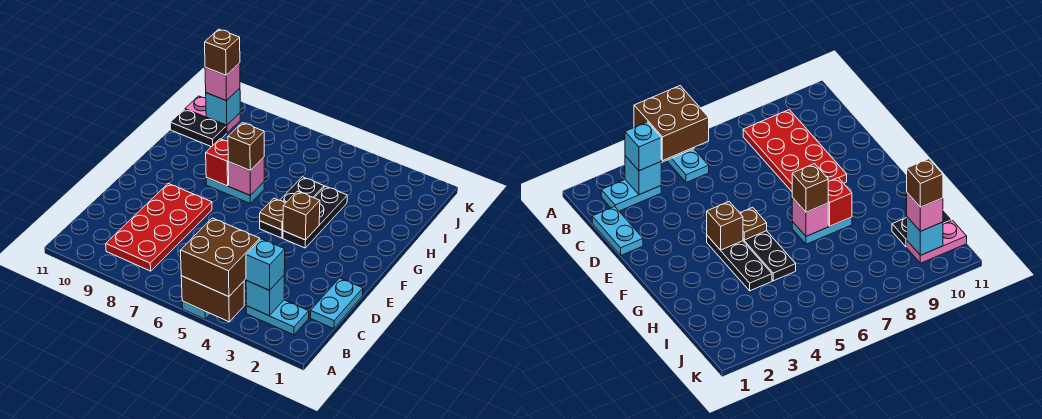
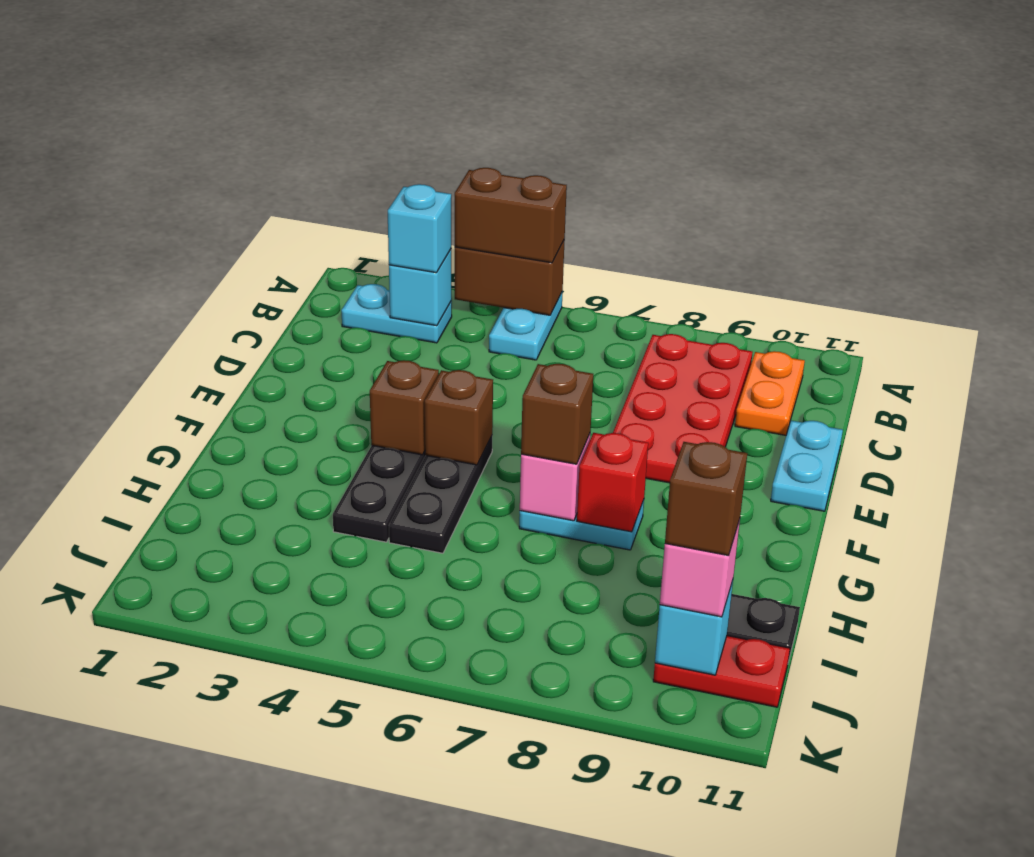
brown 2x2 brick [180,218,260,297] -> brown 1x2 brick [455,168,567,263]
none -> orange 1x2 plate [735,351,805,435]
cyan 1x2 plate [310,278,363,329] -> cyan 1x2 plate moved to [771,421,843,511]
brown 1x1 plate [260,198,285,230] -> brown 1x1 brick [425,370,493,465]
pink 1x2 plate [185,96,240,133] -> red 1x2 plate [653,636,790,707]

